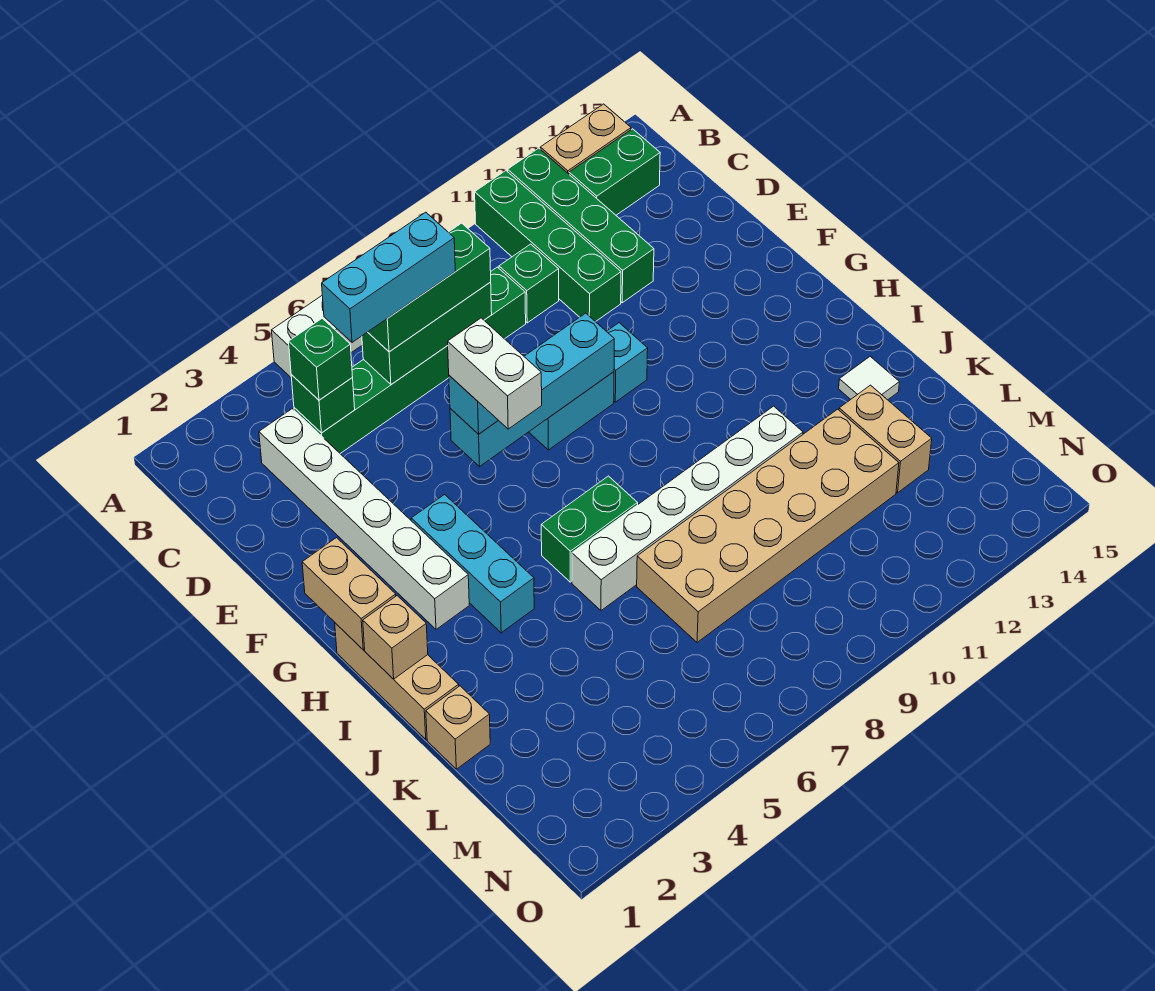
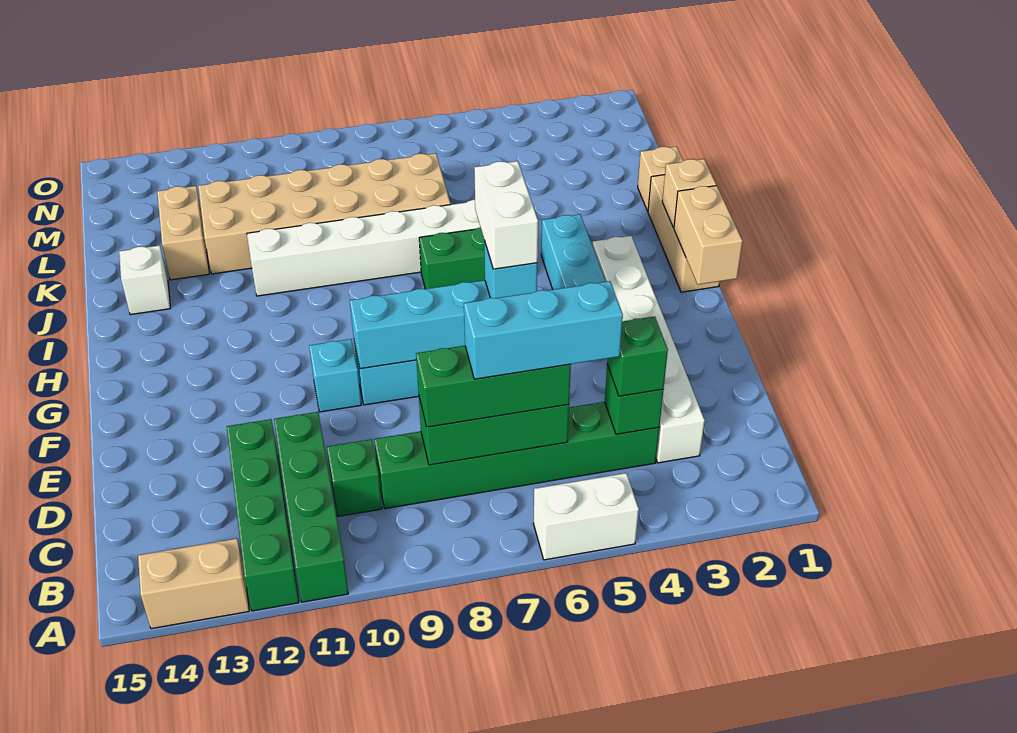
green 1x2 brick [569,129,660,215] -> none
white 1x1 tile [839,357,899,400] -> white 1x1 brick [119,245,170,315]

